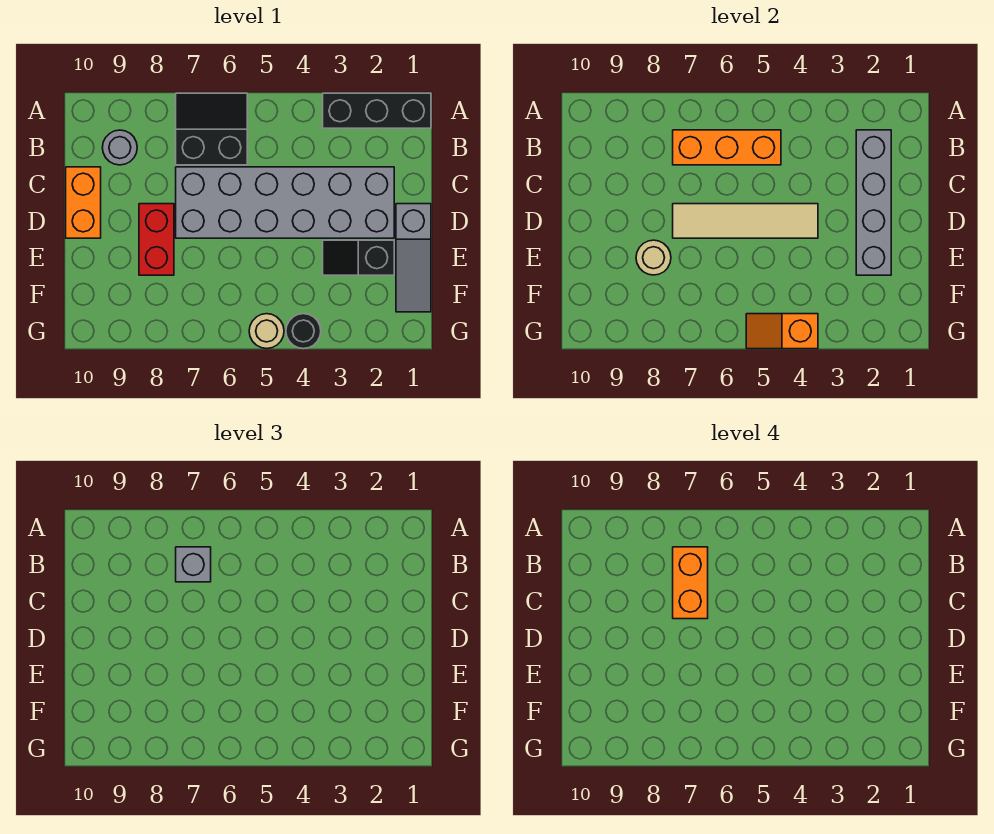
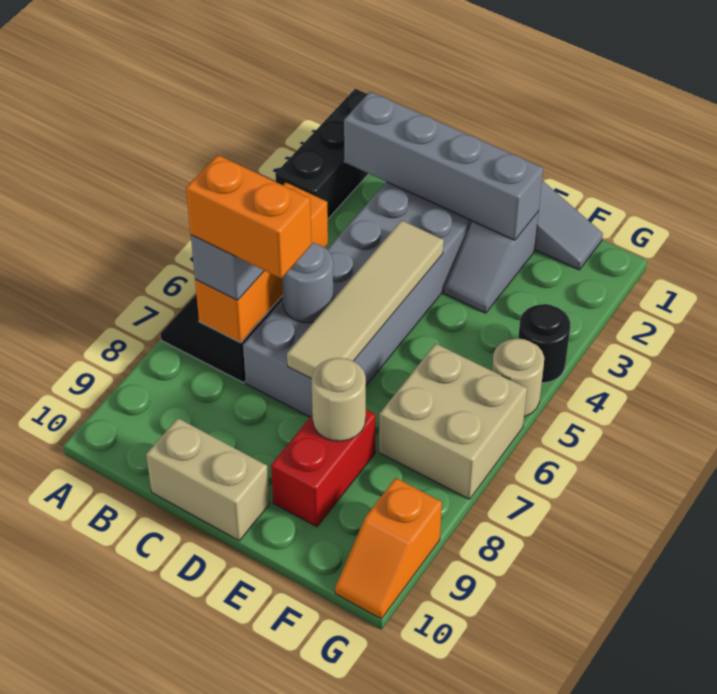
grey 1x1 round brick [102,130,137,165] -> grey 1x1 round brick moved to [282,242,333,323]
orange 1x2 brick [66,167,101,238] -> tan 1x2 brick [146,418,270,541]
red 1x2 brick [139,204,174,275] -> red 1x2 brick turned to [271,410,376,527]
black 1x2 slope [323,240,394,275] -> grey 1x2 slope [444,211,539,313]
none -> tan 2x2 brick [379,344,527,499]
orange 1x2 slope [746,314,818,349] -> orange 1x2 slope moved to [335,478,442,619]

